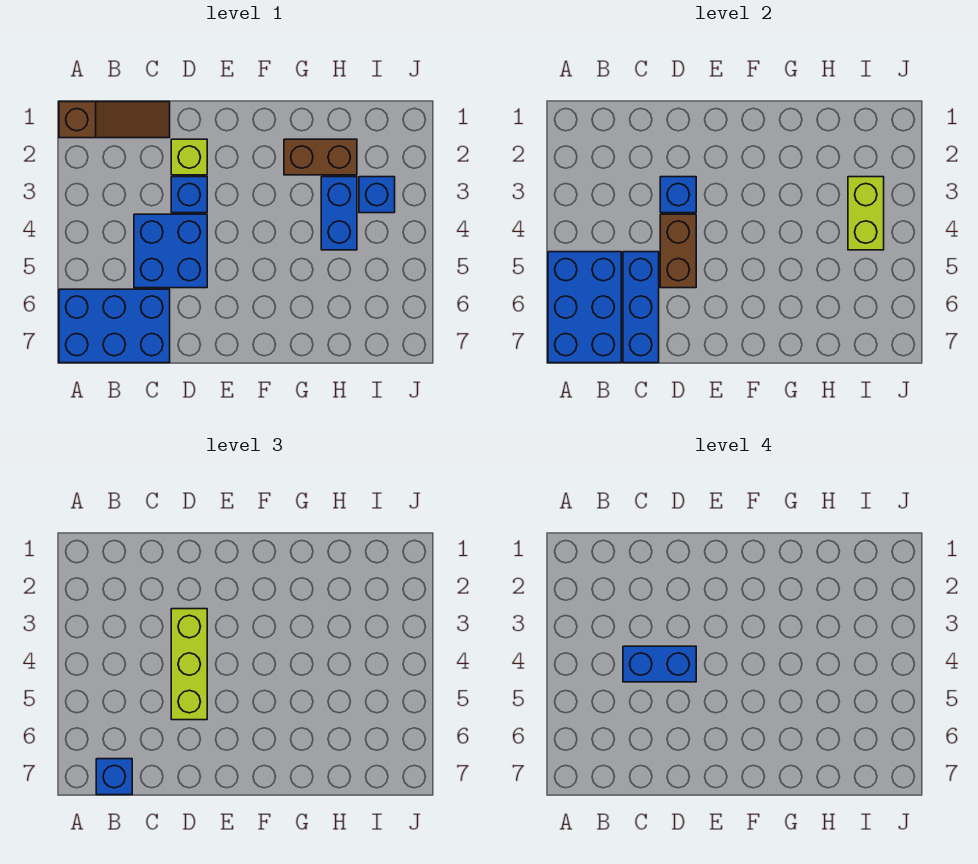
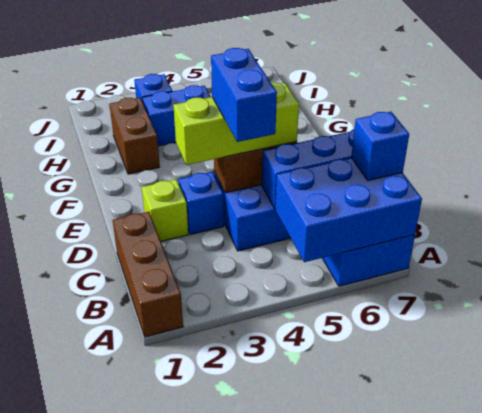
brown 1x3 slope [59,102,170,138] -> brown 1x3 brick [113,212,183,337]
blue 1x1 brick [660,177,696,213] -> none
lime 1x2 brick [848,177,884,250] -> none

